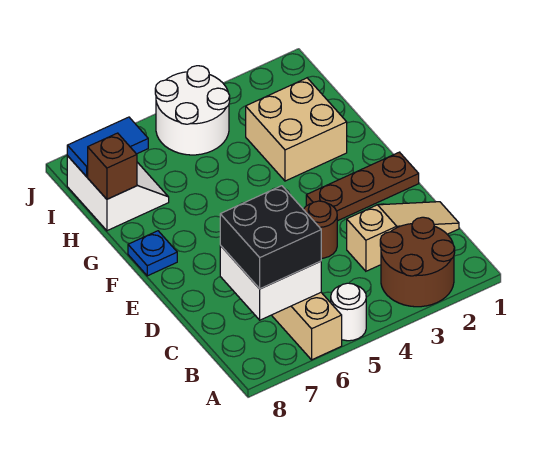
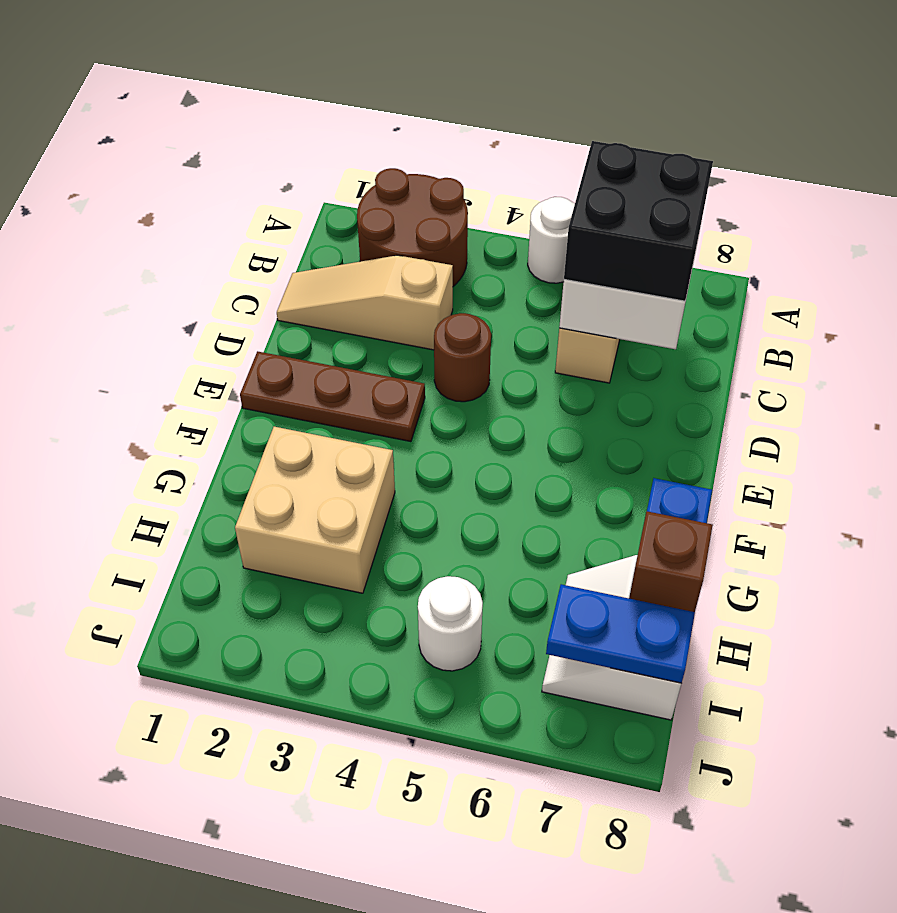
white 2x2 round brick [155,66,230,155] -> white 1x1 round brick [418,576,483,671]
blue 1x2 tile [67,117,148,177] -> blue 1x2 plate [546,584,695,683]

